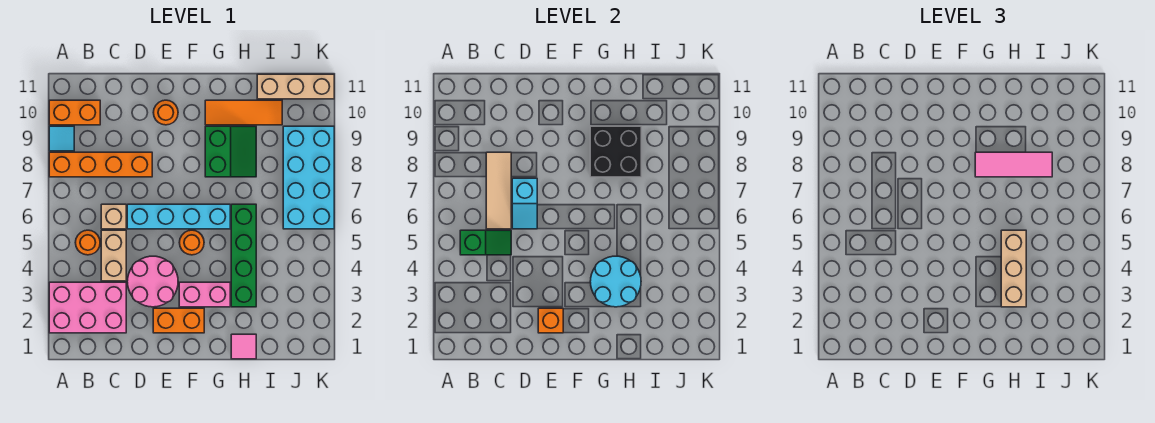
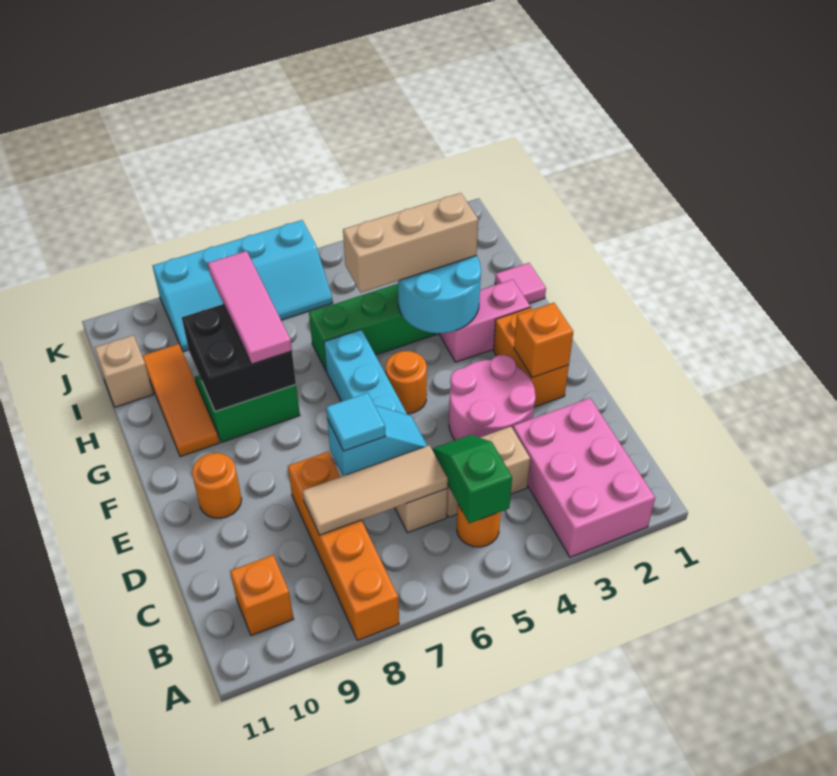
cyan 1x1 tile [49,126,74,151] -> cyan 1x1 tile moved to [326,393,386,451]
orange 1x2 brick [49,100,100,125] -> orange 1x1 brick [230,555,293,636]
pink 1x2 brick [179,282,230,307] -> pink 1x2 brick turned to [440,279,530,362]
tan 1x3 brick [257,74,334,99] -> tan 1x1 brick [95,335,153,407]
cyan 2x4 brick [283,126,334,229] -> cyan 2x4 slope [153,220,333,352]

